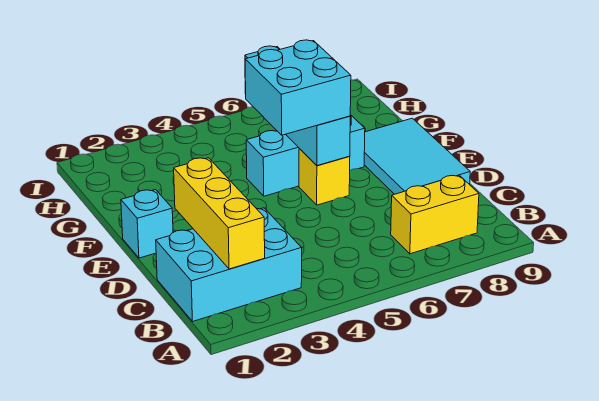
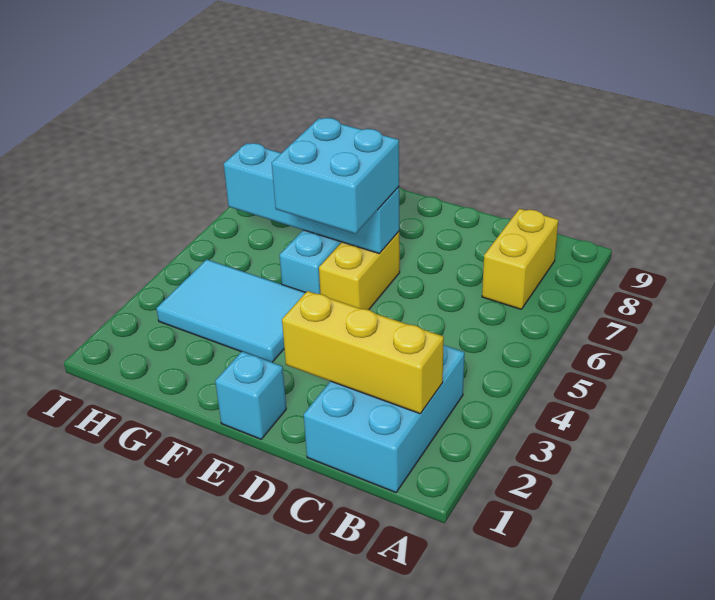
cyan 2x3 tile [364,118,470,194] -> cyan 2x3 tile moved to [156,259,306,362]
yellow 1x1 brick [299,149,350,205] -> yellow 1x2 brick [319,232,400,310]

